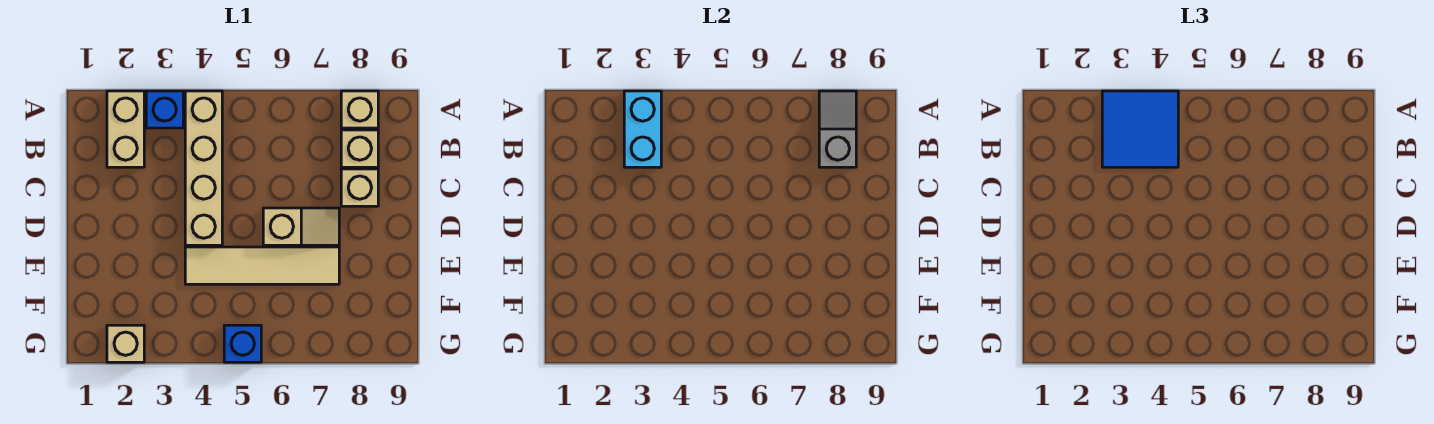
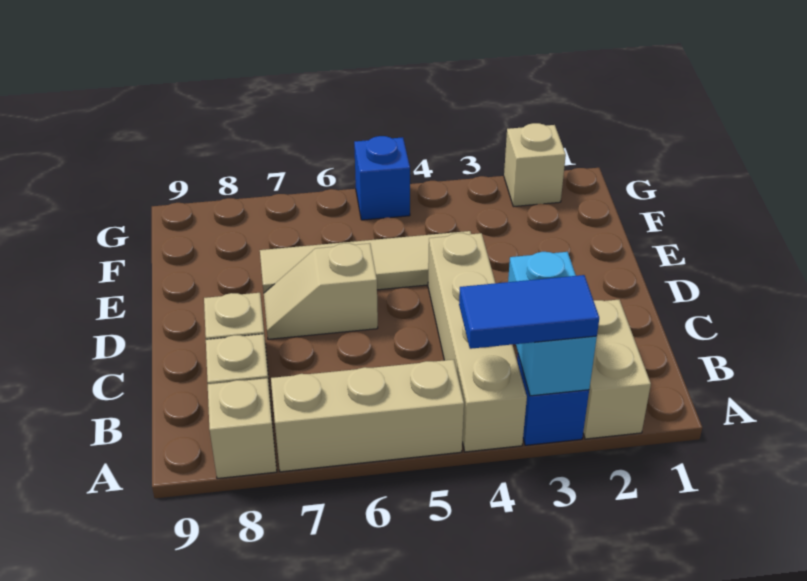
blue 2x2 tile [1102,91,1178,167] -> blue 1x2 tile [459,275,599,349]
none -> tan 1x3 brick [271,360,464,472]
grey 1x2 slope [819,91,856,167] -> none

